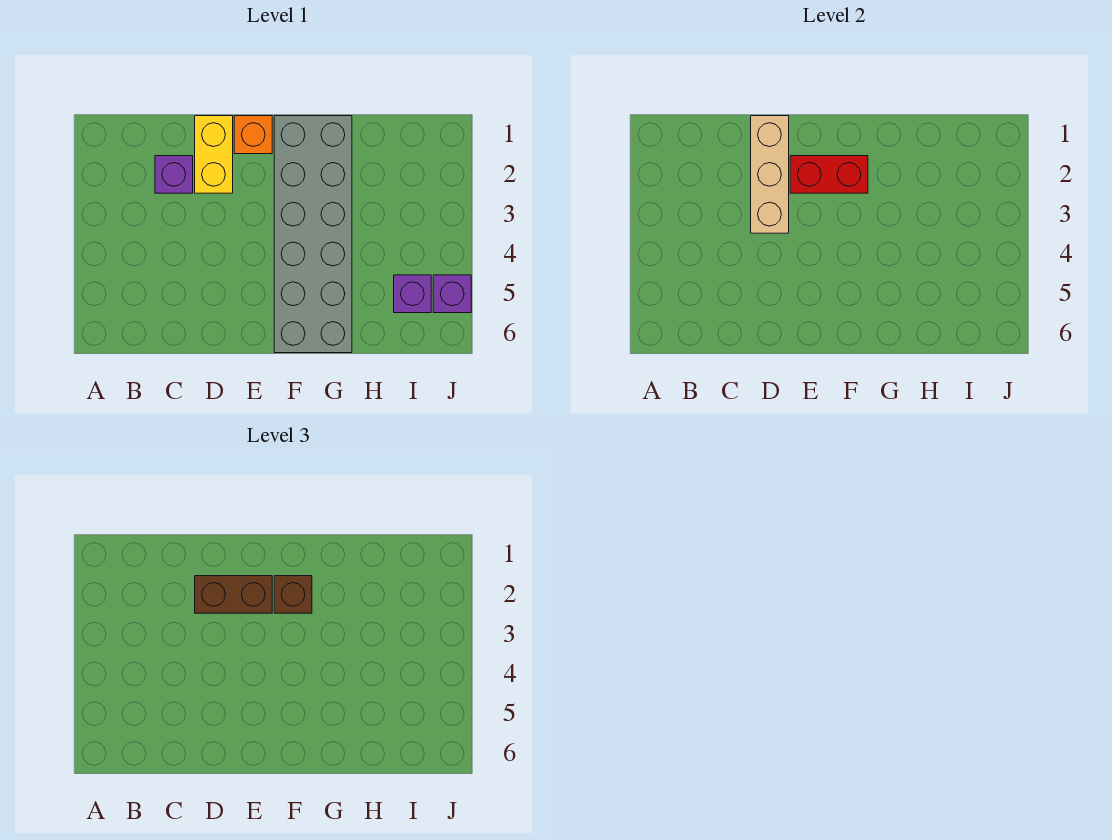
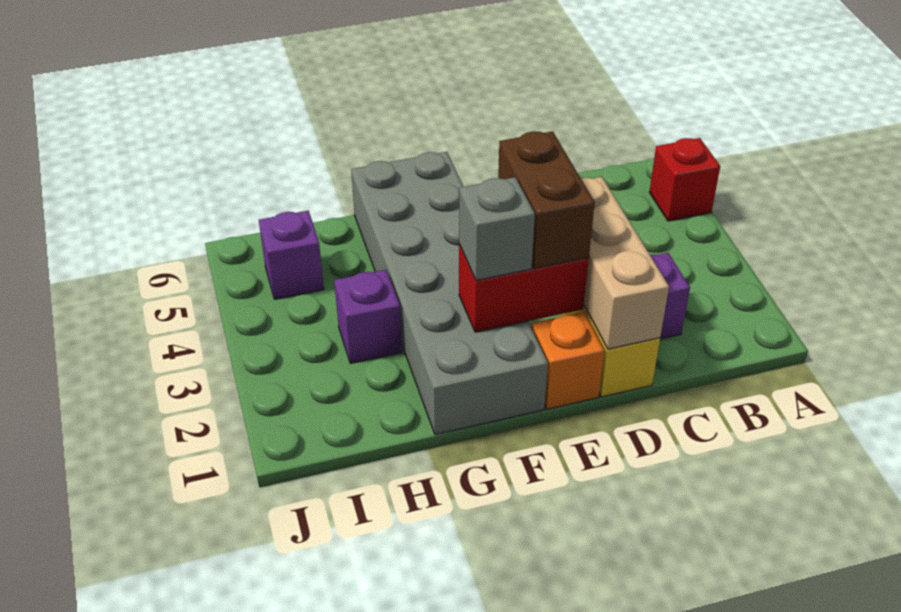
none -> red 1x1 brick [649,138,720,221]
brown 1x2 brick [195,576,272,613] -> brown 1x2 brick turned to [498,131,595,269]
brown 1x1 brick [274,576,312,613] -> grey 1x1 brick [459,177,535,280]
purple 1x1 brick [433,275,471,313] -> purple 1x1 brick moved to [334,270,402,363]

